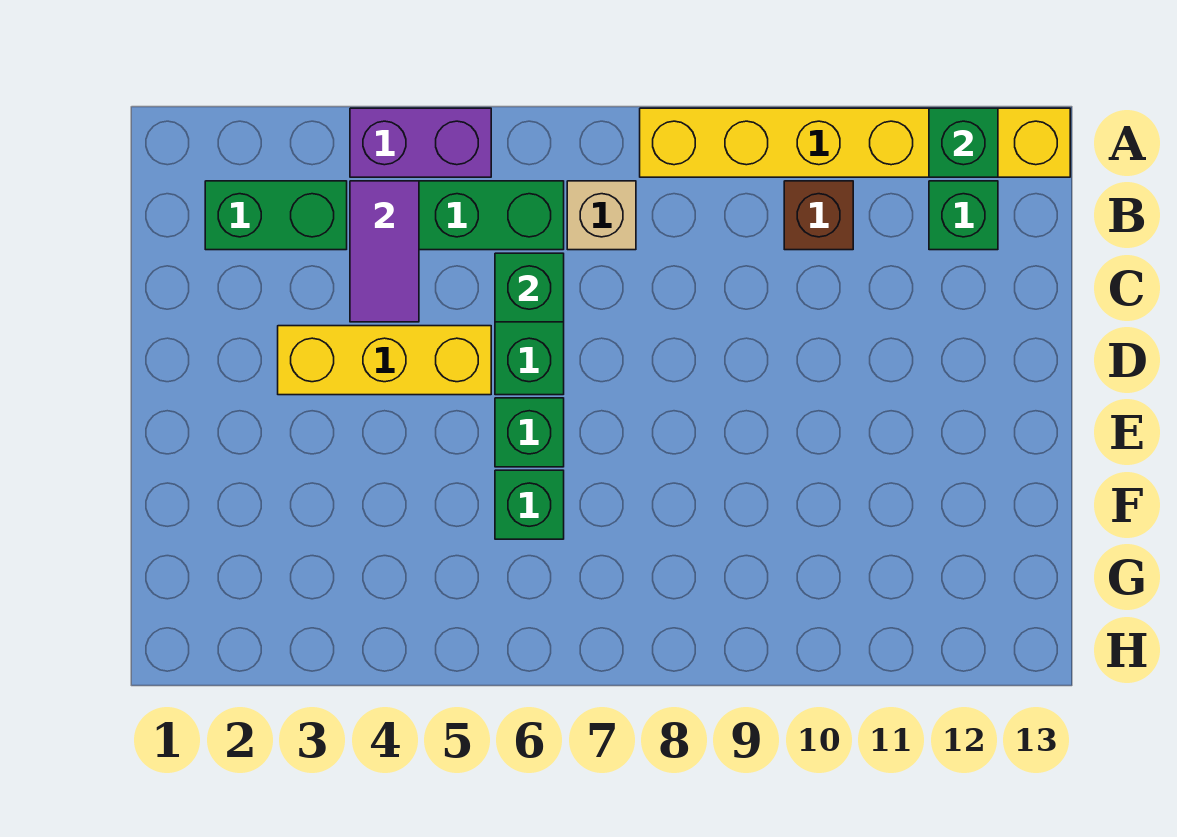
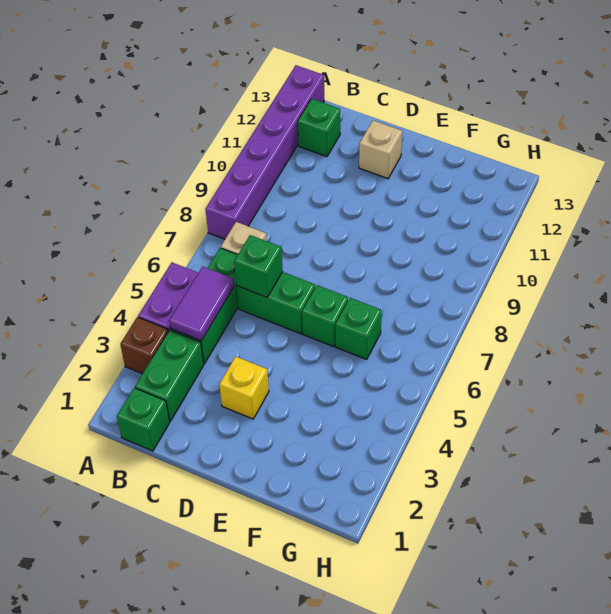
yellow 1x6 brick [640,108,1070,177] -> purple 1x6 brick [205,65,324,239]
green 1x1 brick [929,108,998,177] -> green 1x1 brick moved to [117,388,170,451]
purple 1x2 tile [350,181,419,322] -> purple 1x2 tile turned to [169,267,234,341]
brown 1x1 brick [784,181,853,250] -> brown 1x1 brick moved to [120,317,168,374]
yellow 1x3 brick [278,326,491,395] -> yellow 1x1 brick [219,356,269,419]
none -> tan 1x1 brick [359,120,402,179]

